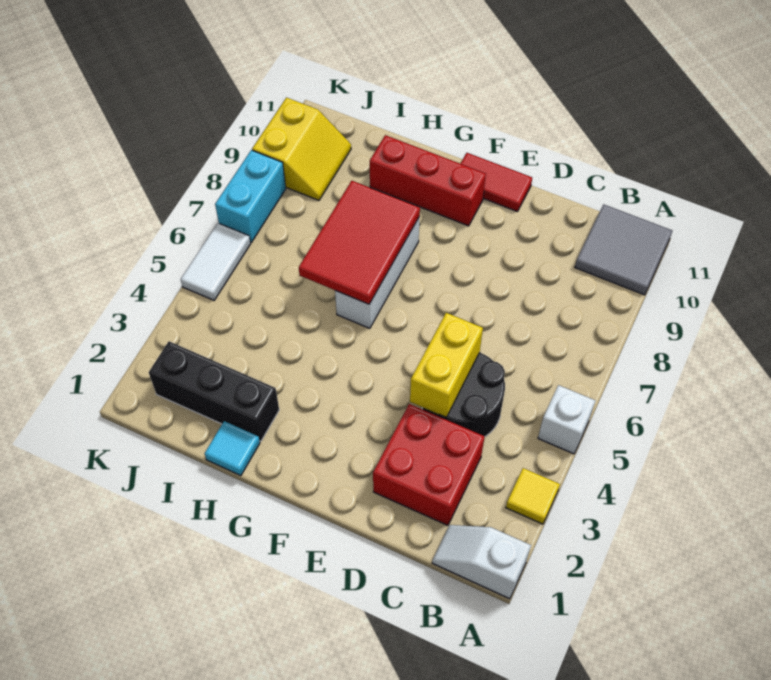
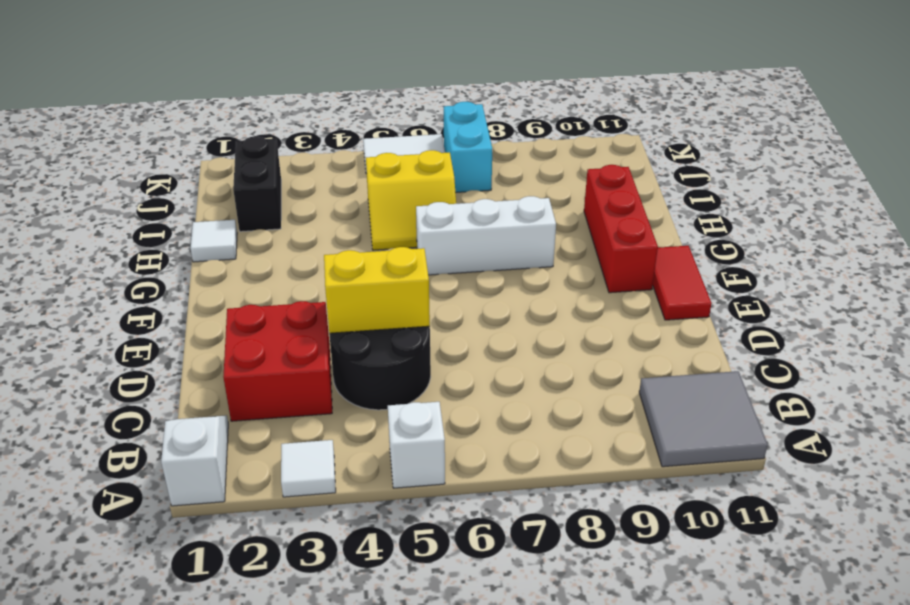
yellow 1x1 tile [506,468,560,524] -> white 1x1 tile [281,440,336,497]
red 2x3 tile [299,181,420,304] -> none
cyan 1x1 tile [205,421,260,476] -> white 1x1 tile [191,220,237,262]
black 1x3 brick [149,341,279,441] -> black 1x2 brick [233,136,281,232]
yellow 2x2 slope [252,98,351,200] -> yellow 2x2 slope moved to [366,150,456,250]
cyan 1x2 brick [215,150,286,242] -> cyan 1x2 brick turned to [444,102,492,193]

